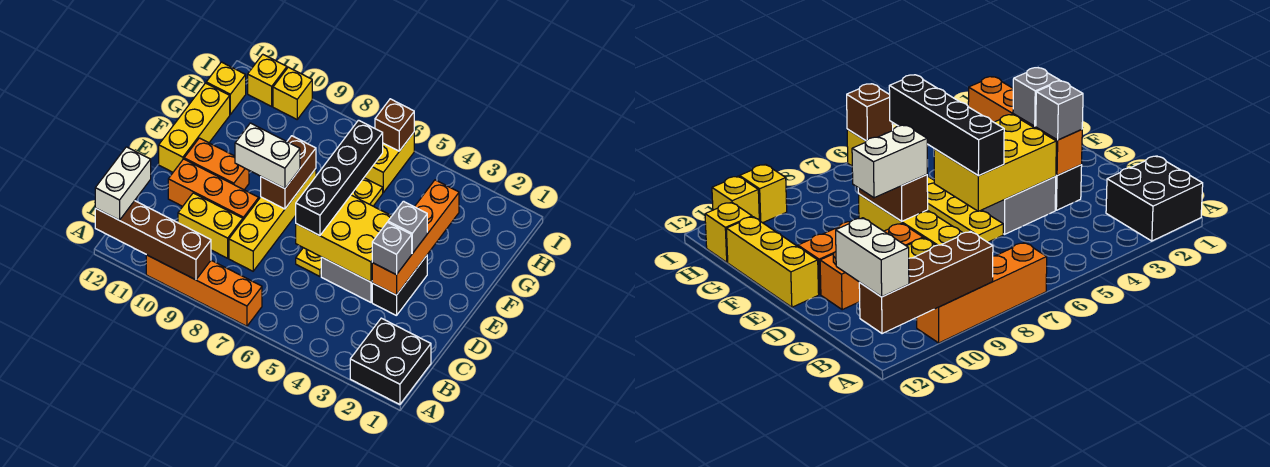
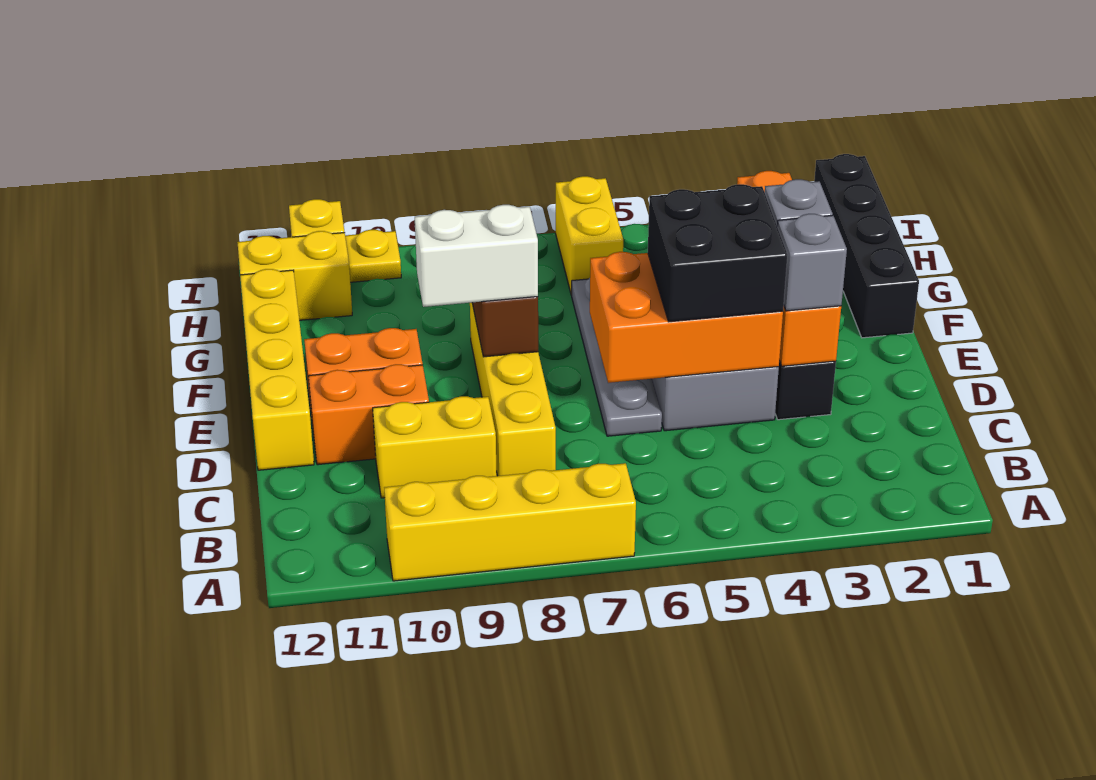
black 2x2 brick [350,318,431,404] -> black 2x2 brick moved to [648,184,788,322]
orange 1x4 brick [146,255,262,326] -> yellow 1x4 brick [384,463,636,581]
brown 1x4 brick [95,201,211,280] -> none
white 1x2 brick [95,147,151,220] -> none
yellow 2x3 brick [296,195,392,282] -> orange 2x3 brick [590,252,783,383]
yellow 1x4 plate [296,178,383,276] -> grey 1x4 plate [572,278,662,436]
black 1x4 brick [296,120,383,236] -> black 1x4 brick moved to [814,154,919,338]
orange 1x3 brick [168,159,259,220] -> orange 1x2 brick [309,364,429,465]
yellow 1x3 brick [159,83,230,172] -> yellow 1x4 brick [240,269,314,470]
yellow 1x1 brick [206,62,246,114] -> yellow 1x2 brick [237,231,352,320]
brown 1x1 brick [375,99,414,151] -> none
yellow 1x1 brick [273,67,312,119] -> yellow 1x1 plate [345,230,401,282]

